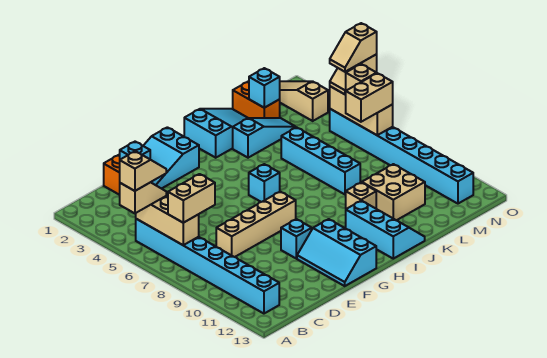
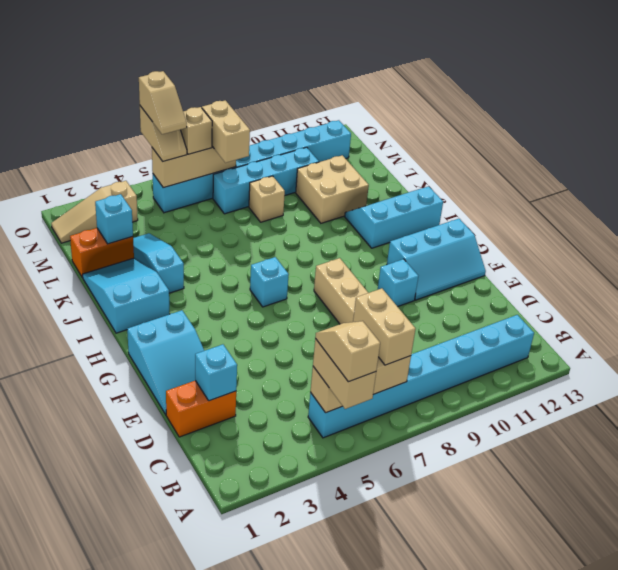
tan 1x2 slope [120,182,166,213] -> tan 1x2 brick [313,339,376,409]
tan 1x1 brick [346,182,376,209] -> tan 1x1 brick moved to [249,176,285,222]
cyan 1x4 brick [281,127,360,194] -> cyan 1x4 brick moved to [213,147,319,214]

